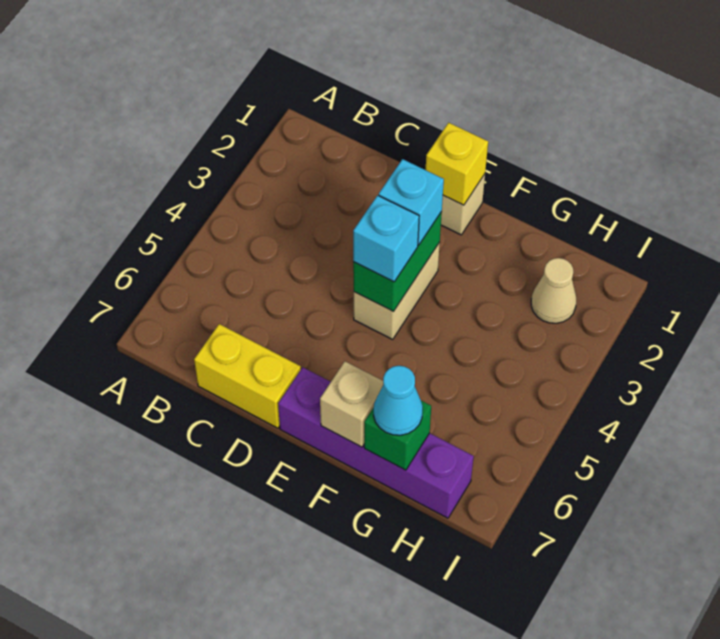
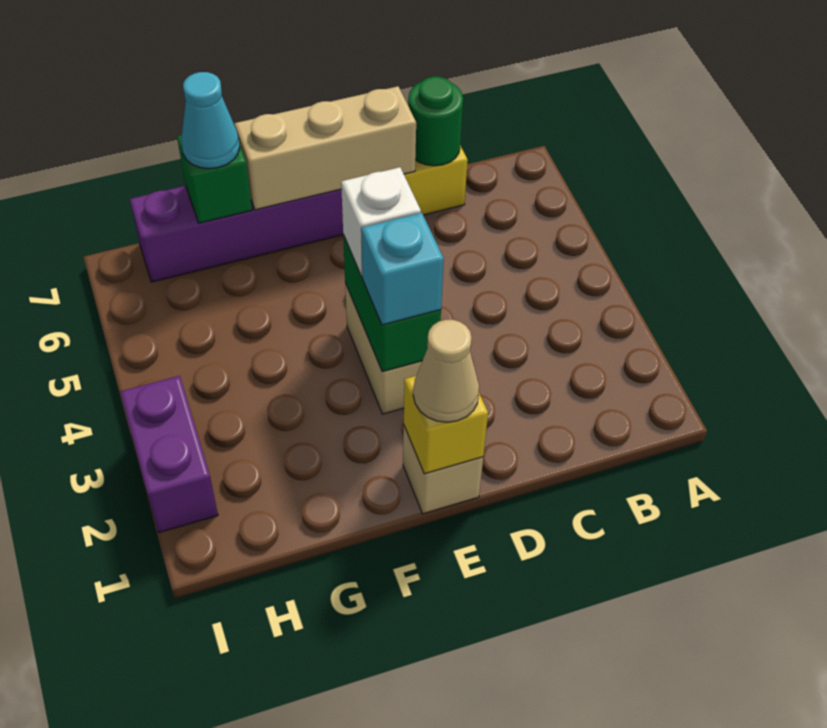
none -> green 1x1 round brick [408,77,463,166]
cyan 1x1 brick [353,195,419,282] -> white 1x1 brick [341,167,421,277]
tan 1x1 brick [320,361,383,447] -> tan 1x3 brick [235,86,416,210]
tan 1x1 cone [531,258,576,323] -> tan 1x1 cone moved to [413,320,479,422]
none -> purple 1x2 brick [120,376,218,532]

